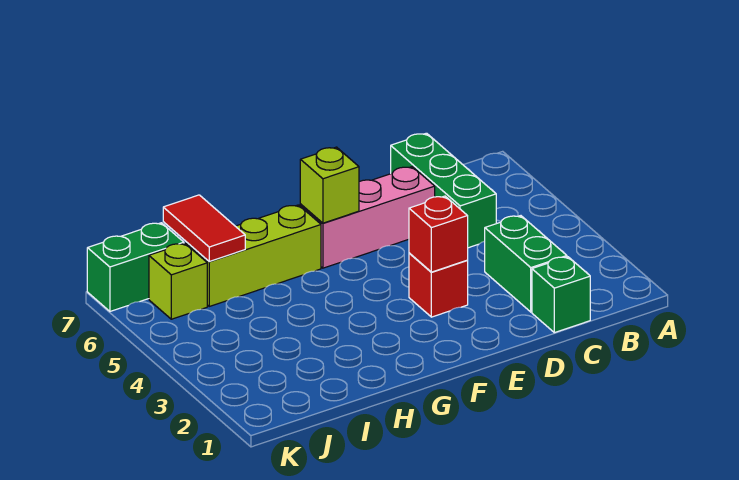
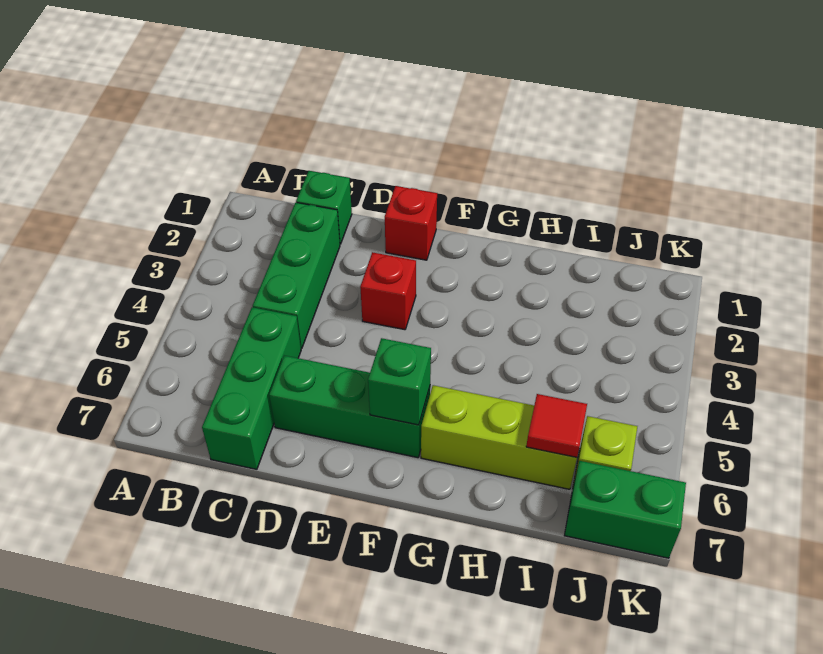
green 1x2 brick [485,216,567,312] -> green 1x3 brick [253,203,340,349]
pink 1x3 brick [300,167,435,268] -> green 1x3 brick [269,356,430,458]
red 1x1 brick [409,196,468,272] -> red 1x1 brick moved to [385,186,437,260]
lime 1x1 brick [300,147,359,223] -> green 1x1 brick [368,338,431,425]
red 1x2 tile [163,195,245,261] -> red 1x1 tile [526,394,587,457]

